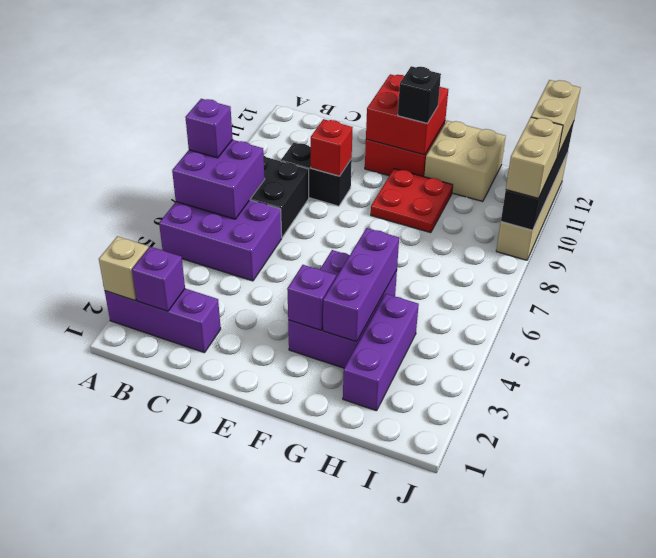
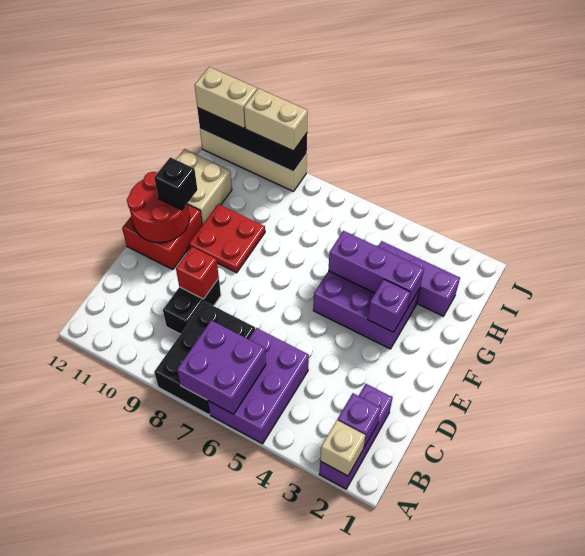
purple 1x1 brick [185,99,233,158] -> none
red 2x2 brick [366,74,448,155] -> red 2x2 round brick [127,172,190,243]

